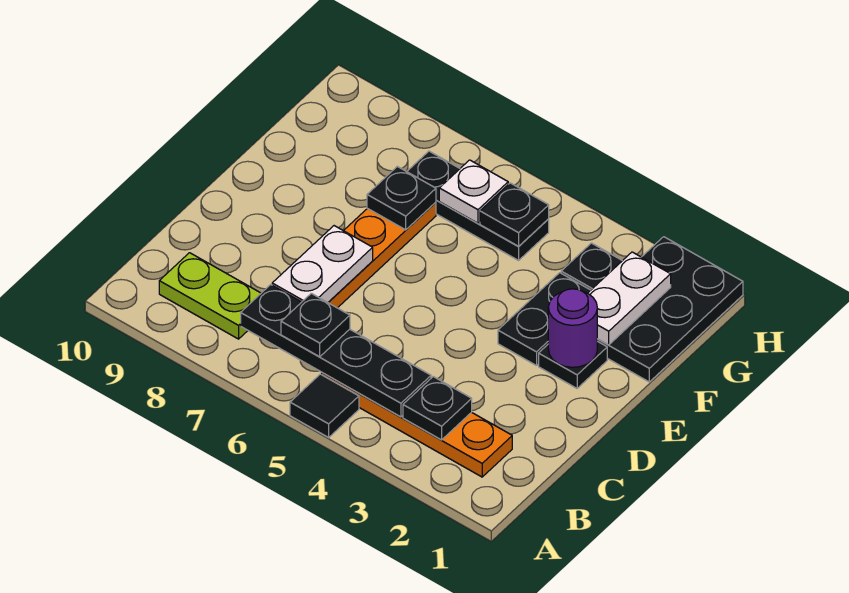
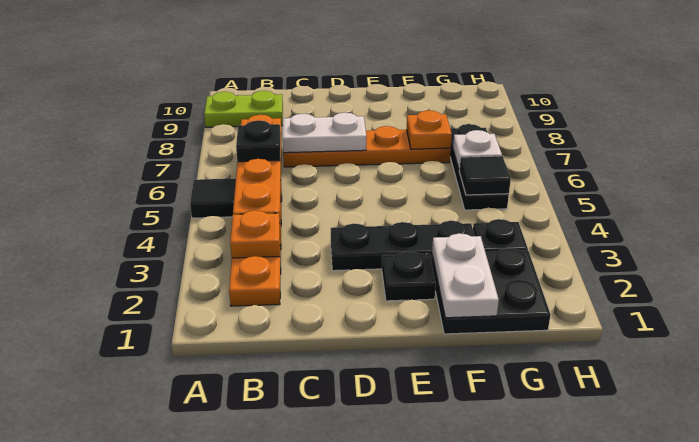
black 1x1 plate [403,377,472,440] -> orange 1x1 plate [230,210,280,258]
black 1x4 plate [241,285,431,417] -> orange 1x4 plate [233,115,282,218]
lime 1x2 plate [159,253,261,339] -> lime 1x2 plate turned to [204,91,283,127]
purple 1x1 round brick [548,289,597,367] -> none
black 1x2 plate [498,273,591,366] -> black 1x3 plate [331,221,475,271]
black 2x3 plate [597,237,743,382] -> black 2x2 plate [431,248,551,334]
white 1x2 plate [588,252,671,345] -> white 1x2 plate turned to [432,233,499,318]
black 1x1 plate [367,166,436,230] -> orange 1x1 plate [407,110,452,149]
black 1x1 plate [480,183,549,246] -> black 1x1 tile [459,156,511,195]

